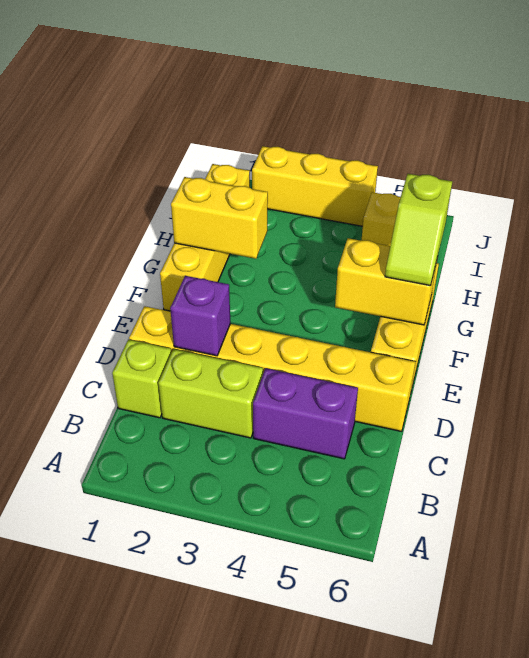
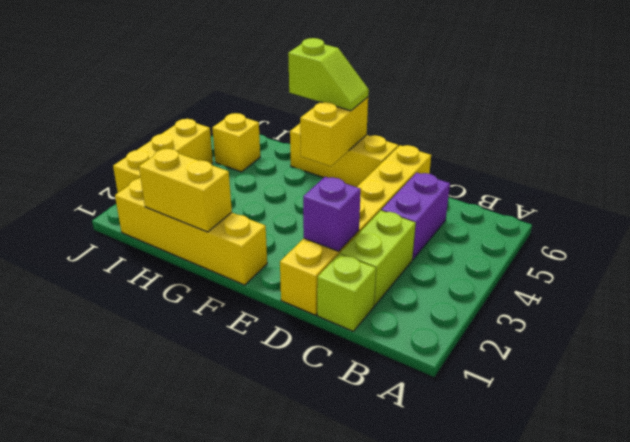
yellow 1x2 brick [171,177,268,259] -> yellow 1x2 brick turned to [139,149,232,232]

